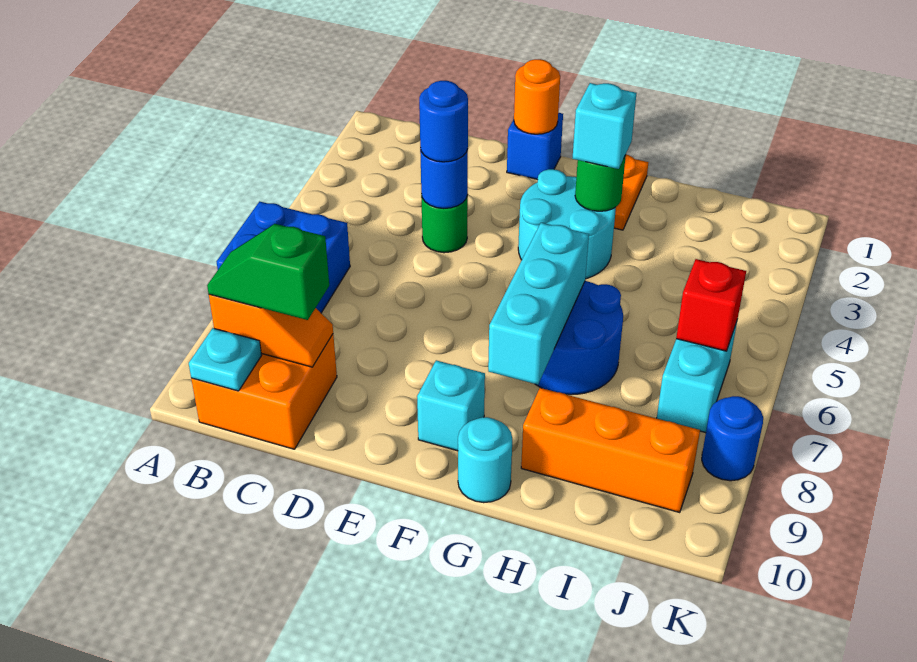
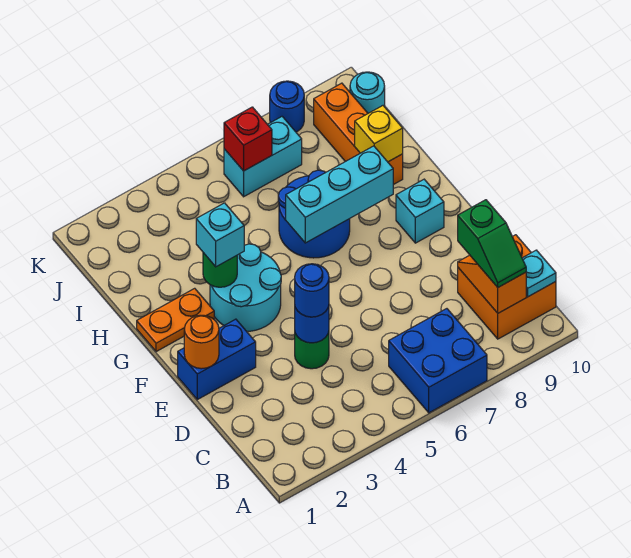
blue 1x1 brick [507,113,563,180] -> blue 1x2 brick [178,319,256,400]
cyan 1x1 round brick [458,417,512,503] -> cyan 1x1 round brick moved to [350,72,385,113]
none -> yellow 1x1 brick [355,106,403,162]

